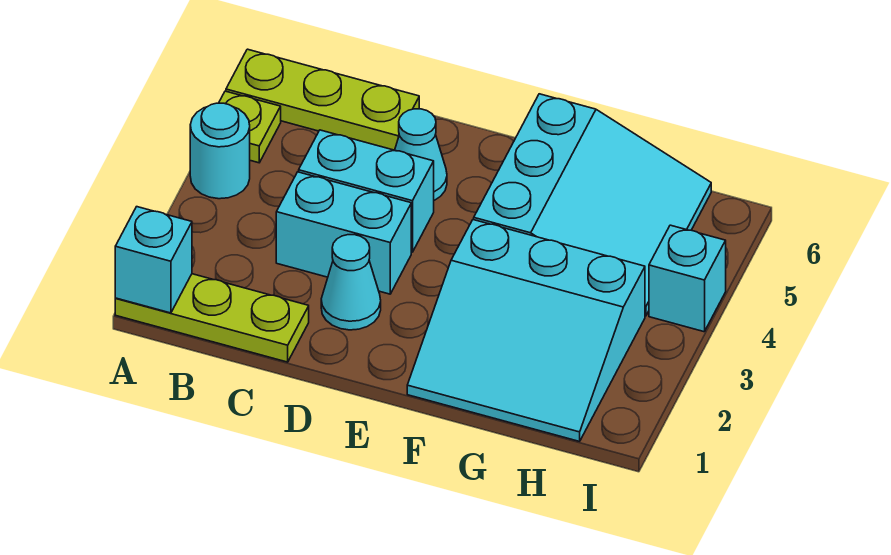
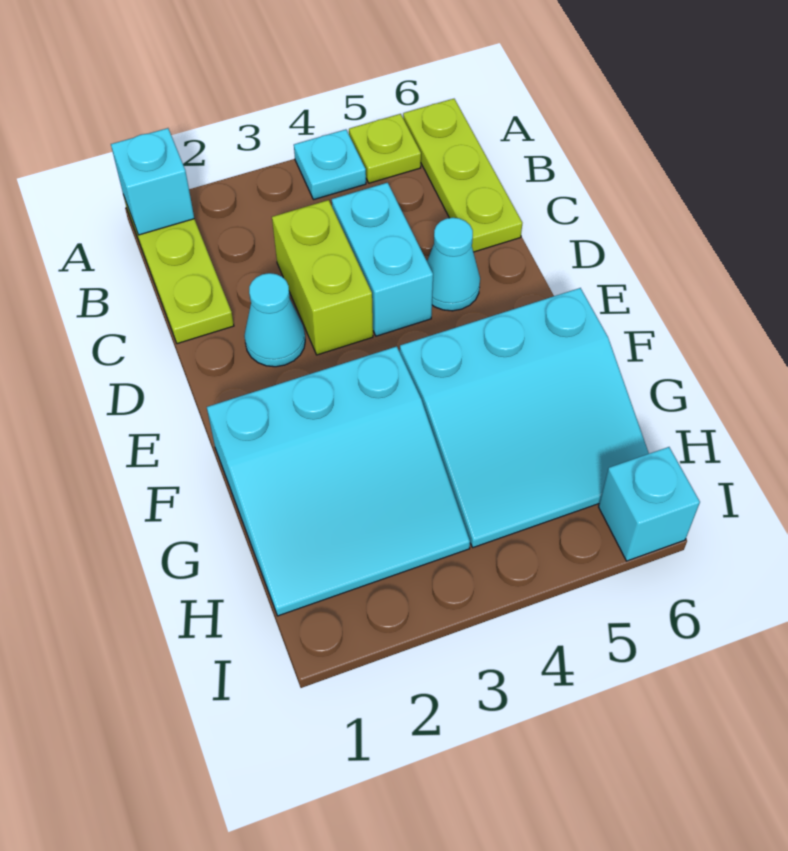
cyan 1x1 round brick [190,103,250,199] -> cyan 1x1 plate [294,130,366,200]
cyan 1x2 brick [276,172,411,294] -> lime 1x2 brick [272,200,373,355]
cyan 3x3 slope [407,220,645,441] -> cyan 3x3 slope turned to [207,346,470,616]
cyan 1x1 brick [649,225,726,332] -> cyan 1x1 brick moved to [599,447,700,561]

